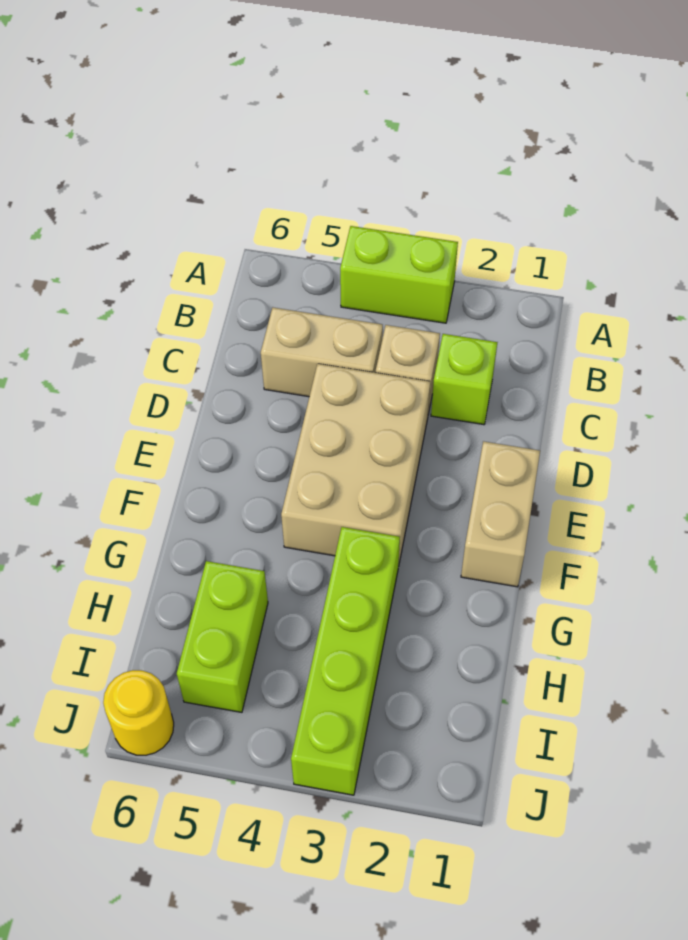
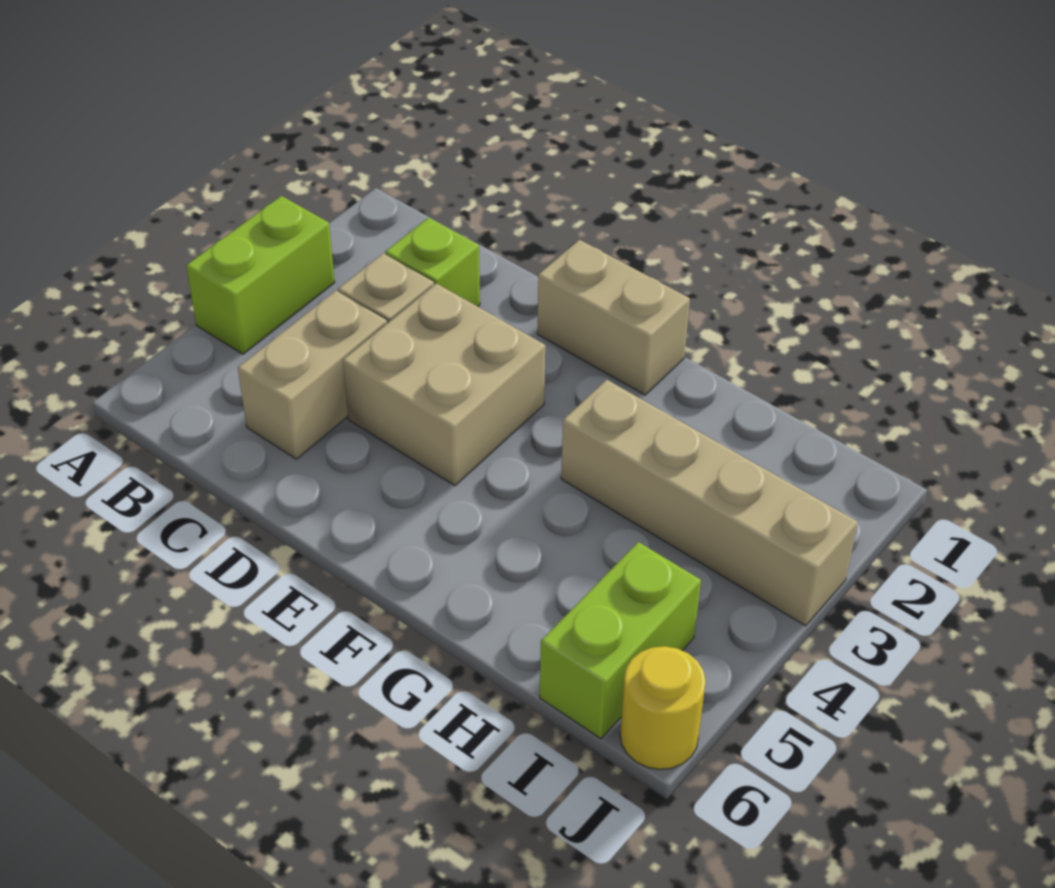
tan 2x3 brick [281,364,430,566] -> tan 2x2 brick [343,283,545,486]
lime 1x4 brick [291,527,400,795] -> tan 1x4 brick [561,380,858,626]
lime 1x2 brick [177,561,268,712] -> lime 1x2 brick turned to [540,542,701,739]

